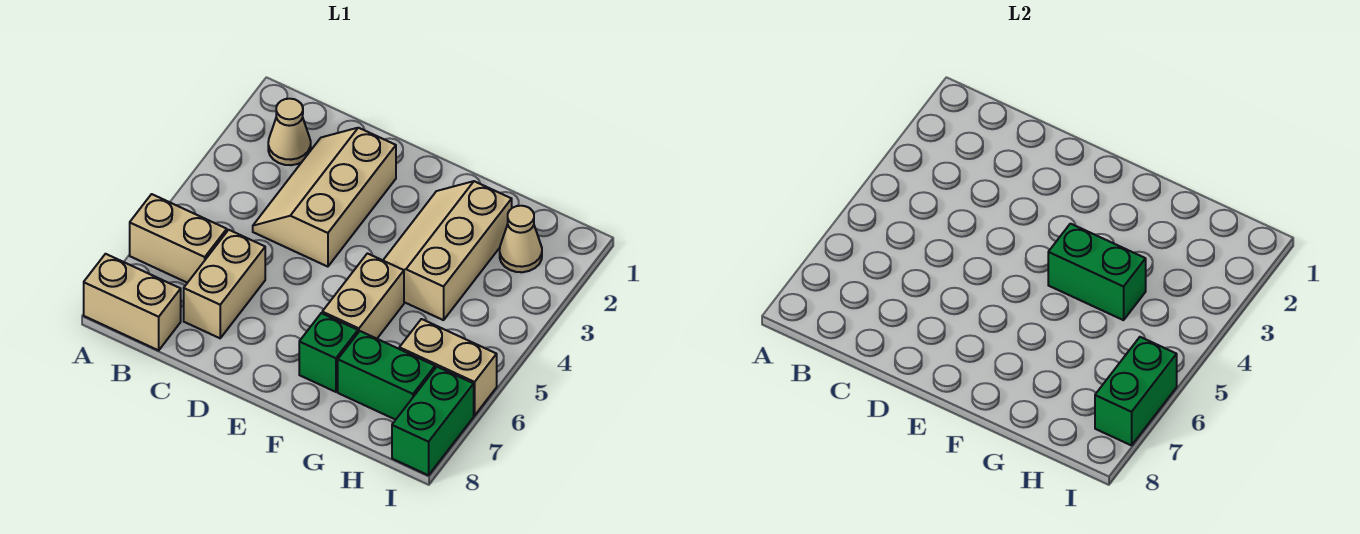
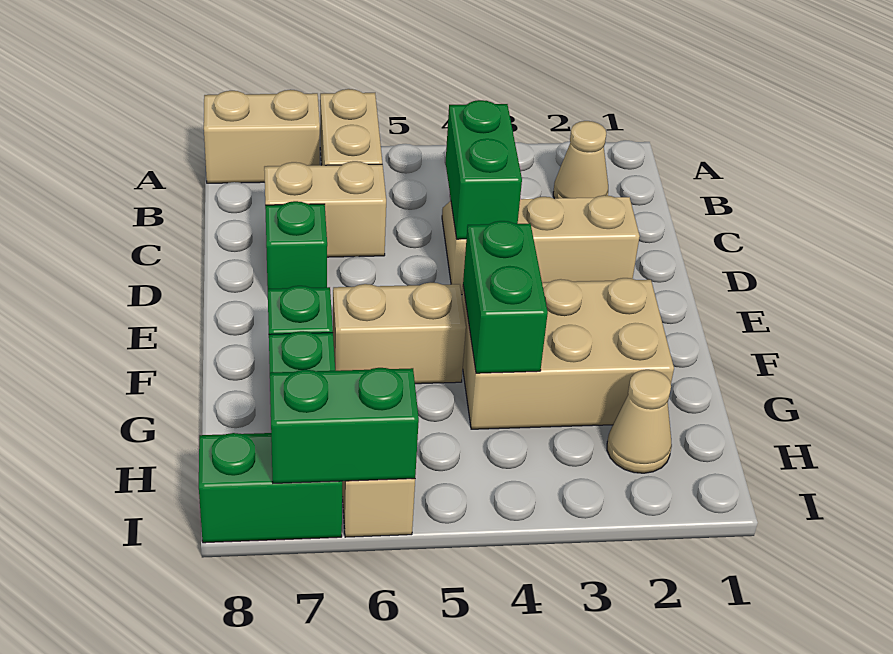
tan 1x2 brick [84,254,181,350] -> tan 1x2 brick turned to [204,90,320,183]
none -> green 1x2 brick [446,100,522,239]
none -> green 1x1 brick [265,201,327,289]
tan 2x3 slope [383,181,512,320] -> tan 2x3 brick [462,278,674,429]

